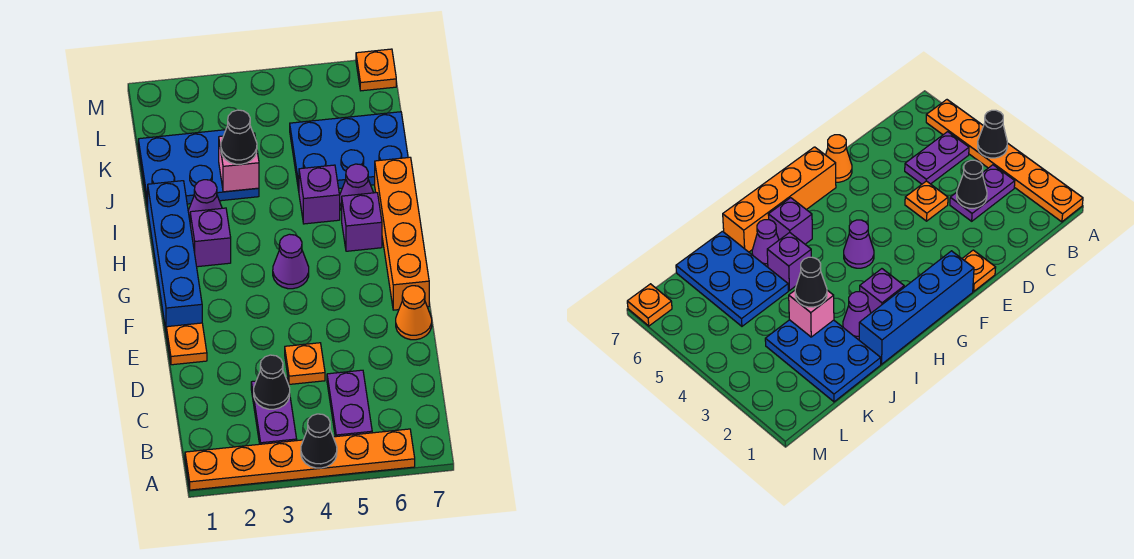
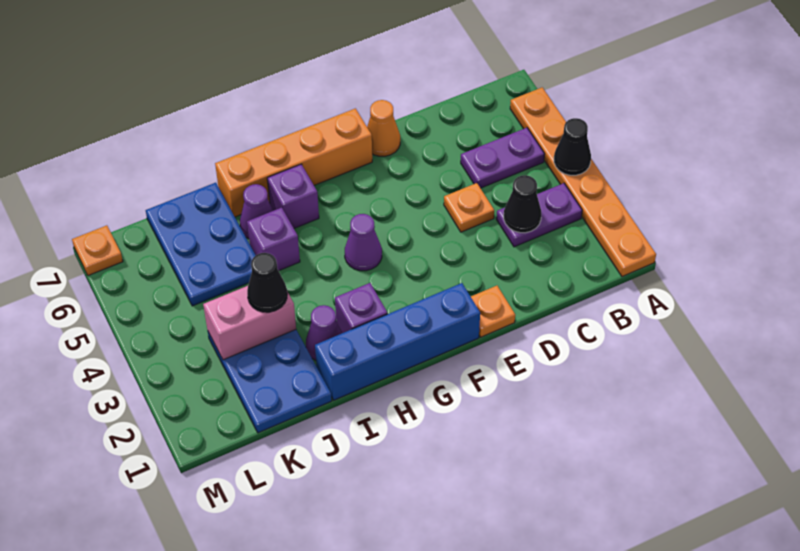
pink 1x1 brick [219,133,259,192] -> pink 1x2 brick [203,286,296,360]

